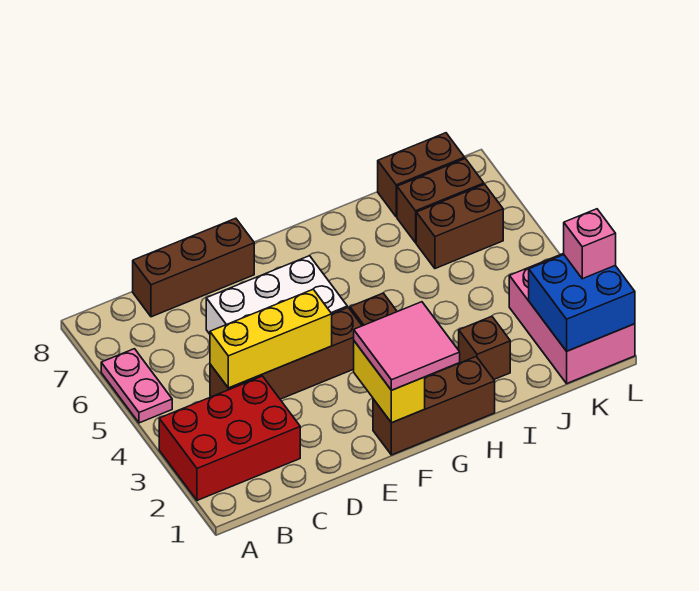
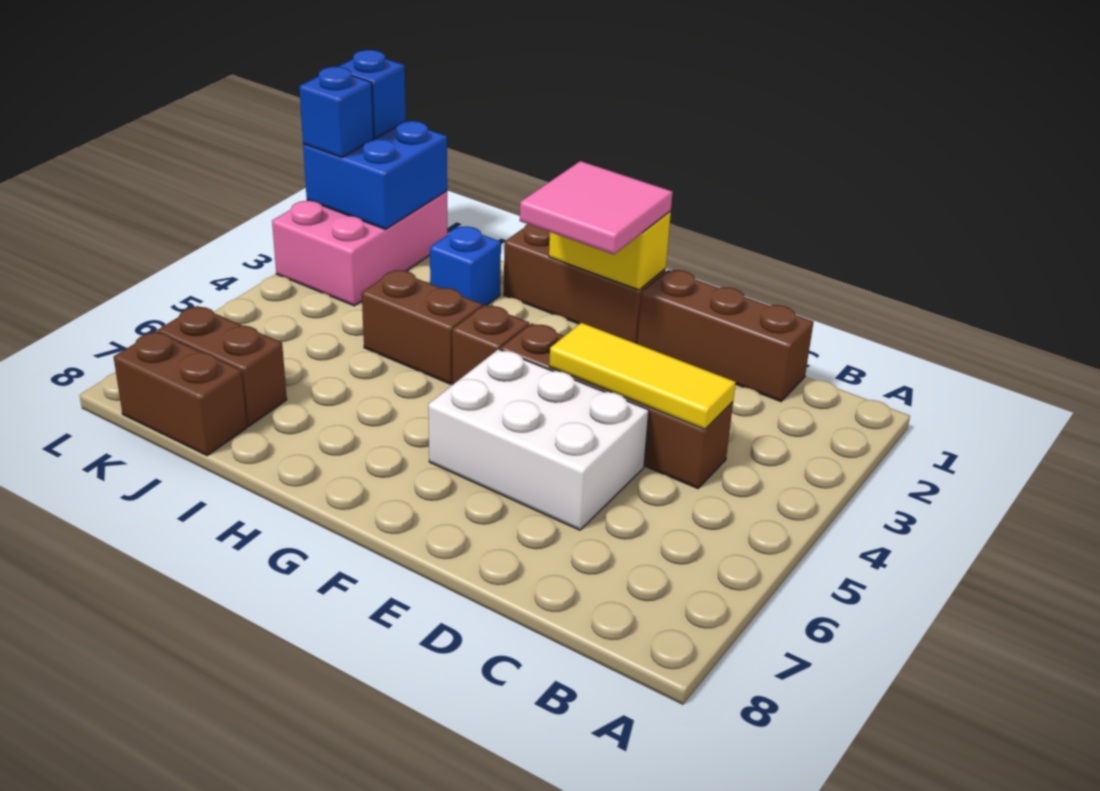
red 2x3 brick [159,376,300,500] -> none
pink 1x2 plate [101,349,172,423] -> none
yellow 1x3 brick [210,289,332,388] -> yellow 1x3 tile [549,323,736,430]
brown 1x3 brick [133,218,254,317] -> brown 1x3 brick moved to [638,270,813,402]
yellow 1x2 brick [354,341,425,423] -> yellow 1x2 brick turned to [549,211,671,290]
brown 1x1 brick [459,316,510,379] -> blue 1x1 brick [430,226,501,306]
brown 1x2 brick [416,184,503,269] -> brown 1x2 brick moved to [362,270,482,384]
none -> blue 1x1 brick [338,50,406,139]
pink 1x1 brick [564,209,616,279] -> blue 1x1 brick [299,67,374,157]

